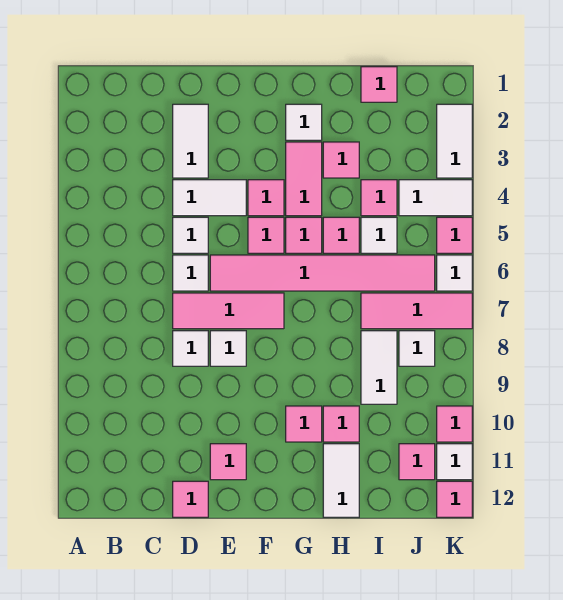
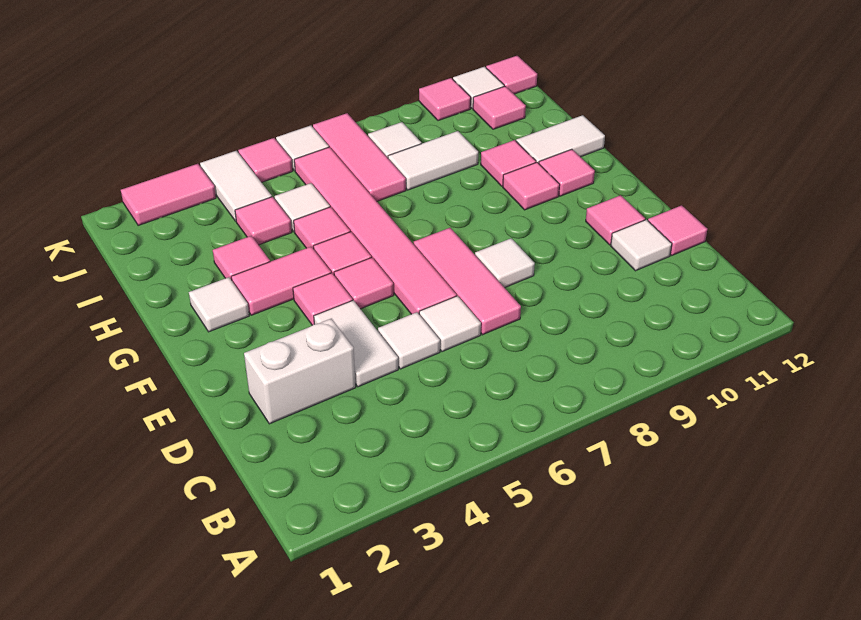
white 1x2 tile [173,104,208,178] -> white 1x2 brick [244,318,356,424]
white 1x1 tile [173,331,208,366] -> white 1x1 tile moved to [611,220,672,271]
pink 1x1 tile [361,67,397,102] -> pink 1x1 tile moved to [539,149,595,196]
white 1x2 tile [437,104,472,178] -> pink 1x2 tile [121,164,216,226]

